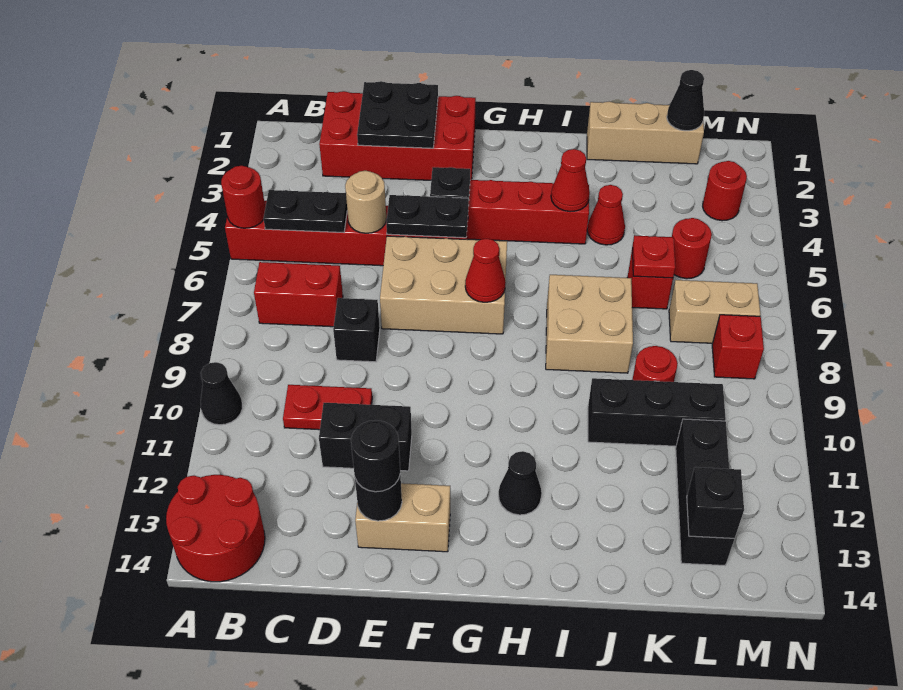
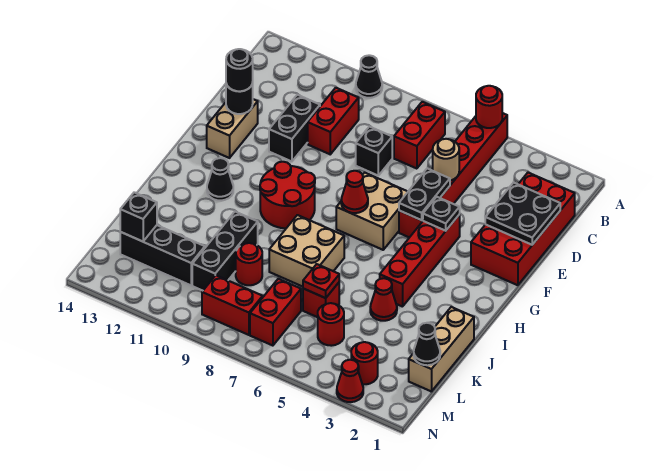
red 2x2 round brick [166,475,265,582] -> red 2x2 round brick moved to [260,162,315,228]
black 1x2 plate [264,190,347,233] -> none
red 1x2 plate [283,385,372,430] -> red 1x2 brick [308,88,359,154]
tan 2x3 brick [380,236,507,334] -> tan 2x2 brick [336,173,408,250]
red 1x1 cone [551,149,590,212] -> red 1x1 cone moved to [337,360,363,402]
tan 1x2 brick [669,280,760,343] -> red 1x2 brick [250,279,301,346]
red 1x1 brick [712,315,764,379] -> red 1x2 brick [202,275,263,335]

